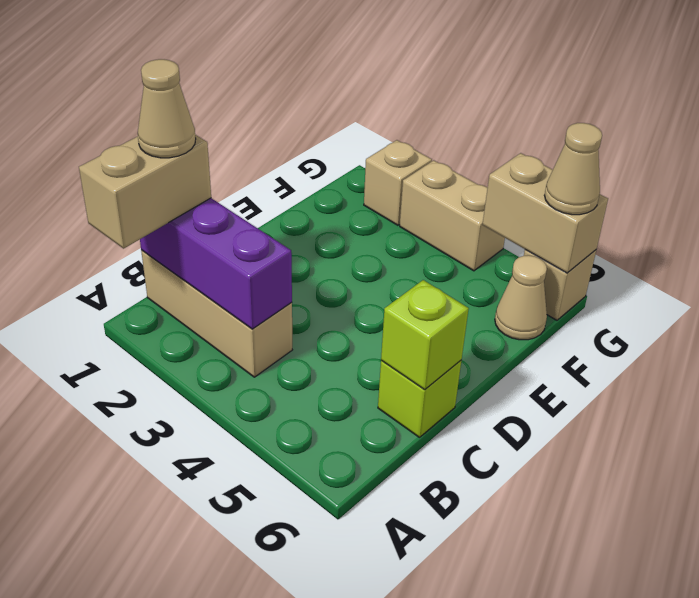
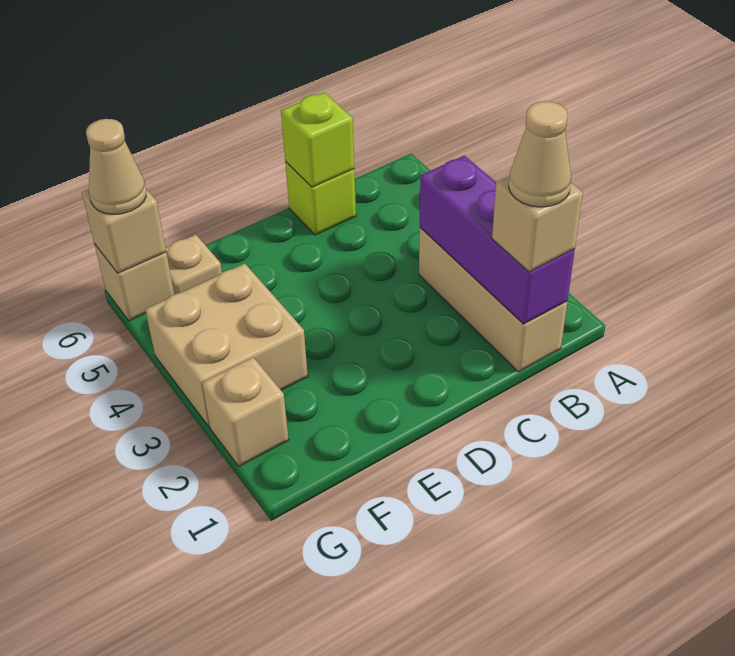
tan 1x2 brick [79,135,211,249] -> tan 1x1 brick [492,177,583,272]
tan 1x1 cone [495,255,547,340] -> tan 1x1 plate [166,235,222,294]
tan 1x2 brick [400,160,505,271] -> tan 2x2 brick [145,264,308,427]
tan 1x2 brick [482,153,608,273] -> tan 1x1 brick [82,189,166,273]

